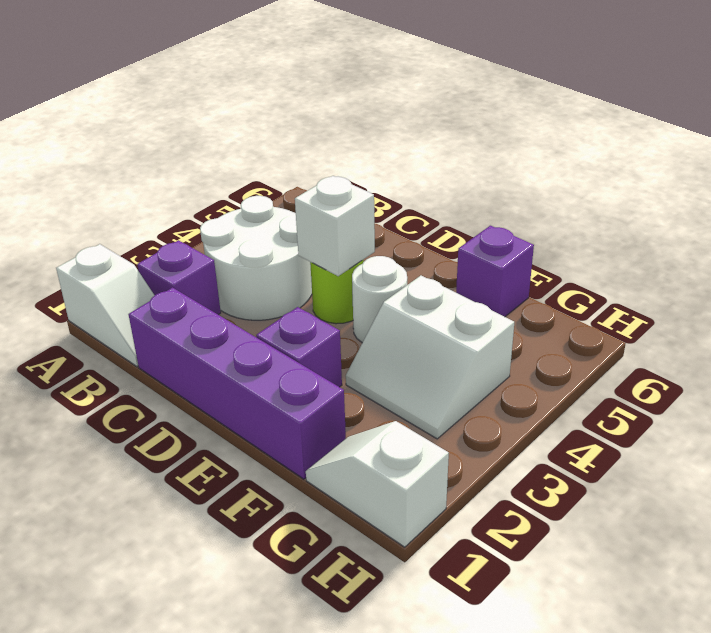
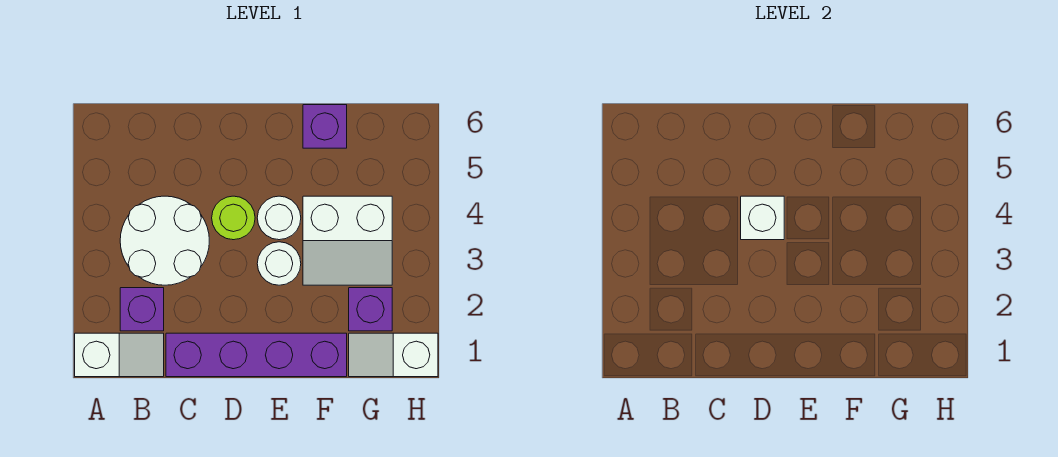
purple 1x1 brick [256,307,342,387] -> purple 1x1 brick moved to [349,288,392,331]
none -> white 1x1 round brick [257,242,301,285]

